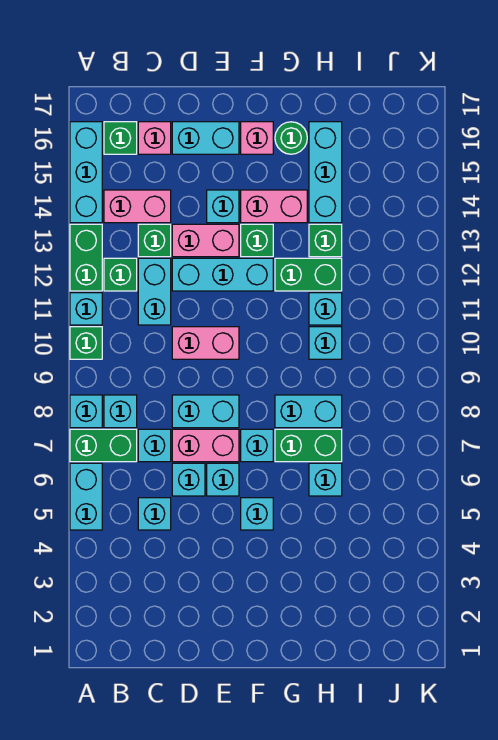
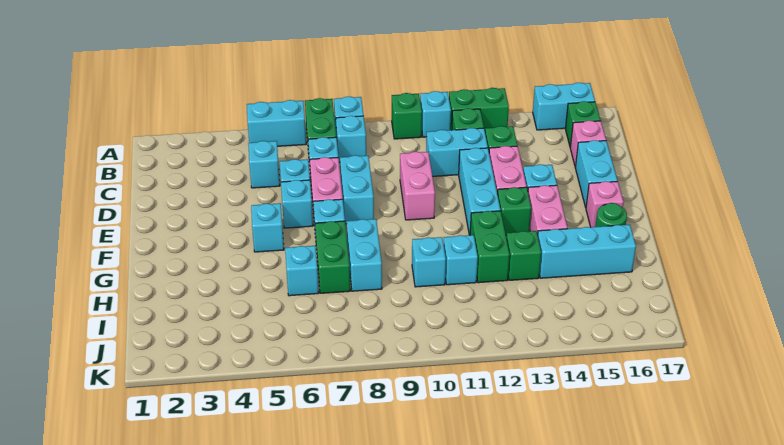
cyan 1x3 brick [70,122,102,223] -> cyan 1x2 brick [533,83,595,130]
pink 1x2 brick [104,190,171,223] -> none

